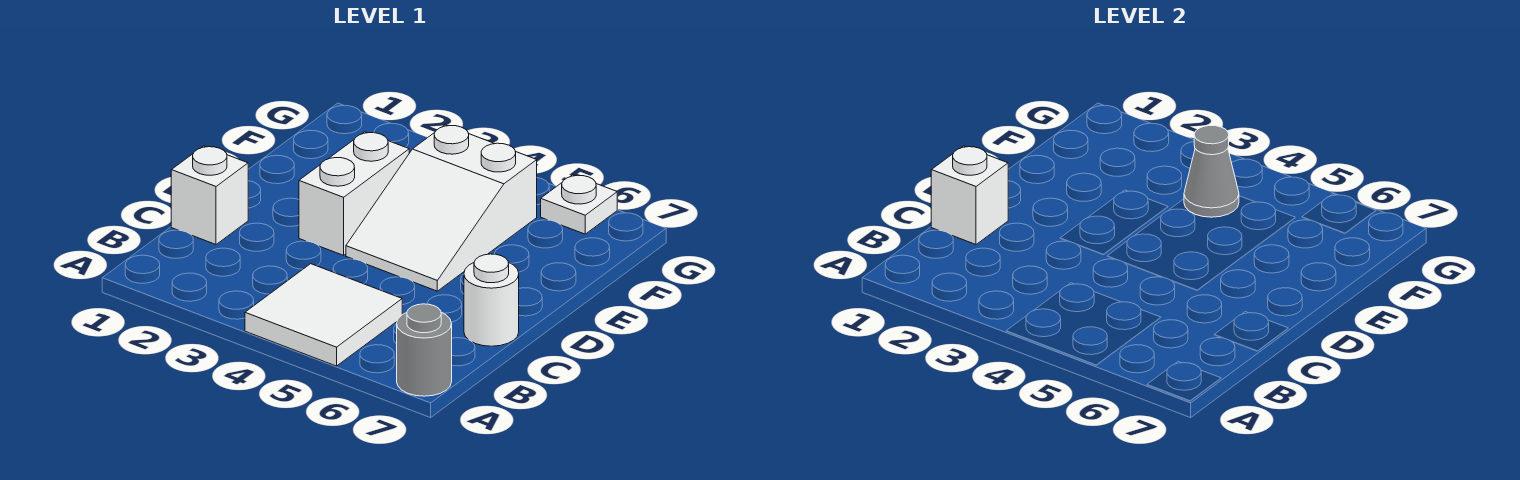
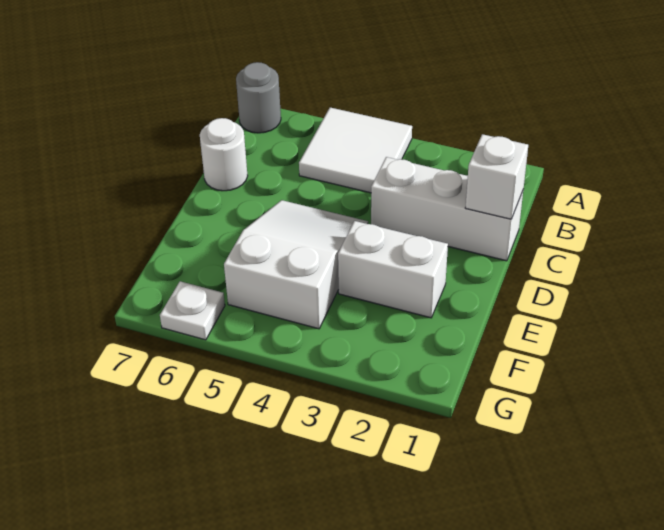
white 1x1 brick [171,146,248,244] -> white 1x3 brick [371,157,523,261]
white 1x2 brick [299,132,409,255] -> white 1x2 brick turned to [338,221,448,318]
grey 1x1 cone [1184,126,1239,217] -> none

